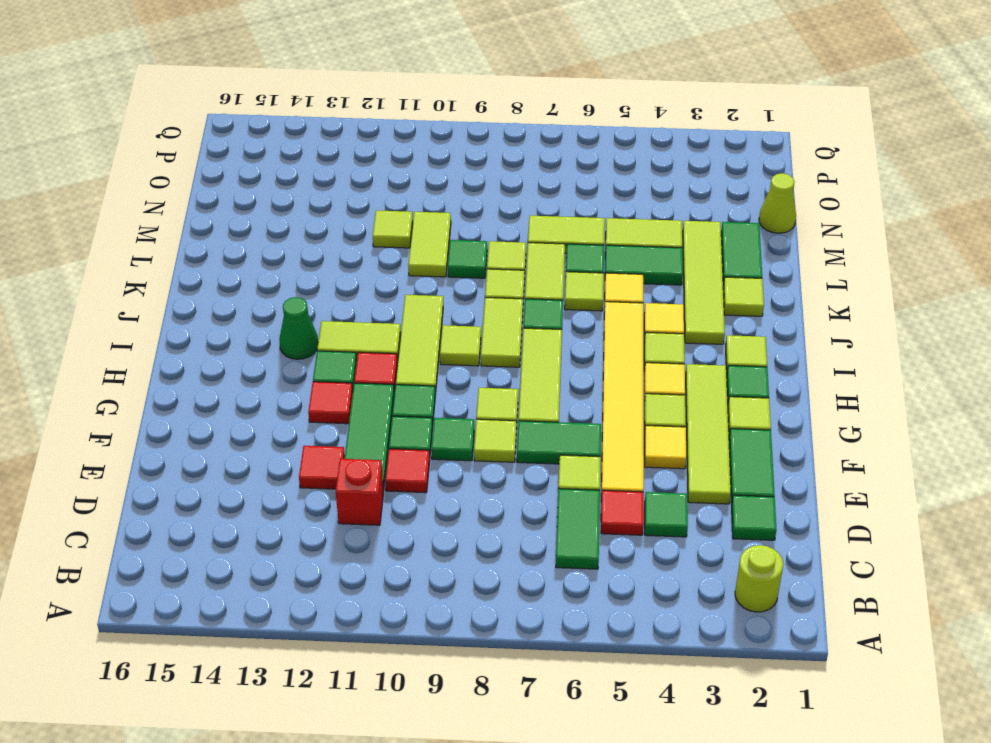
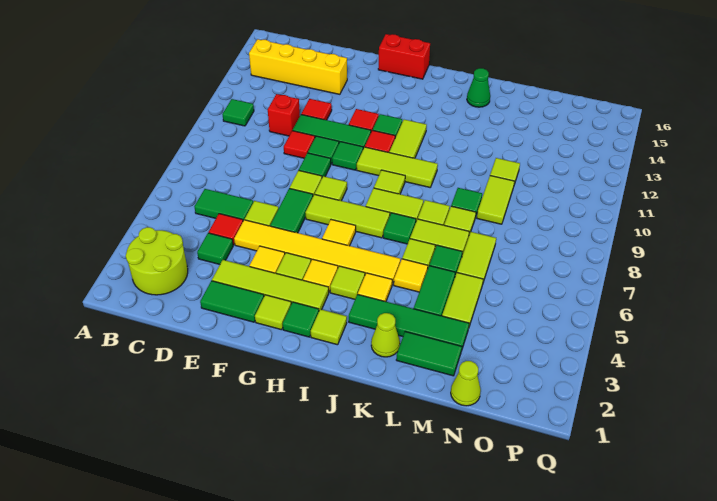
lime 1x1 round brick [735,545,783,612] -> lime 2x2 round brick [126,227,188,295]
none -> yellow 1x4 brick [249,39,347,94]
green 1x1 tile [732,495,776,540] -> green 1x1 tile moved to [222,99,254,126]
none -> red 1x2 brick [378,34,430,79]
none -> yellow 1x1 tile [322,220,356,246]
green 1x1 cone [279,297,318,359] -> green 1x1 cone moved to [467,68,490,107]
lime 1x4 tile [683,221,725,344] -> green 1x4 tile [349,294,469,350]
lime 1x1 tile [723,277,764,316] -> lime 1x1 cone [371,313,400,357]
lime 1x2 tile [408,212,451,277] -> lime 1x2 tile turned to [477,176,514,224]

